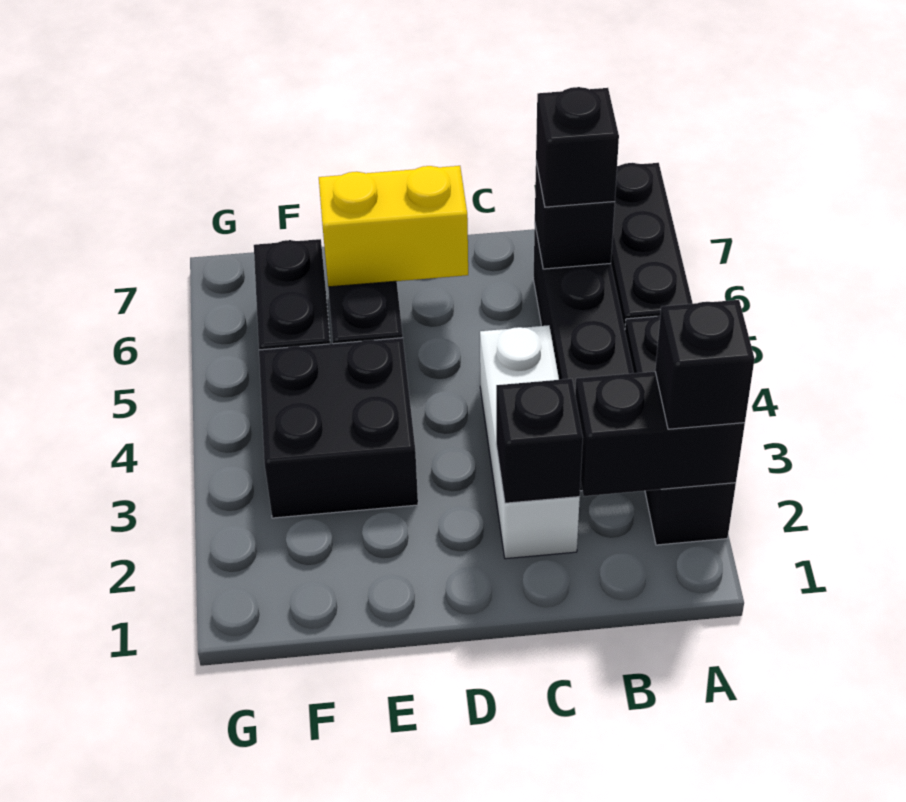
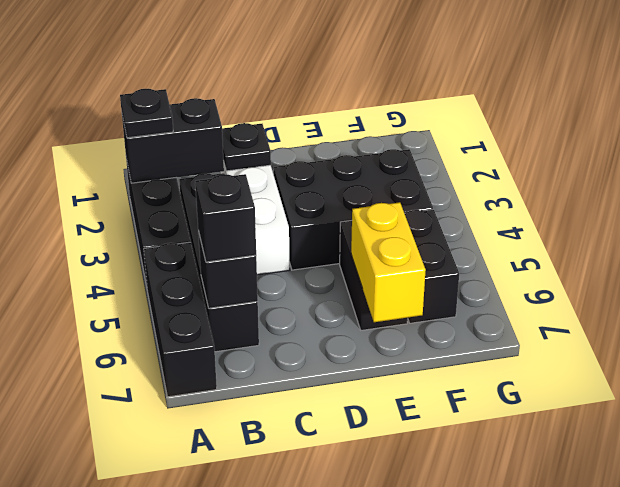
black 1x1 brick [655,300,754,429] -> black 1x1 plate [120,89,173,138]
black 1x1 brick [496,379,583,503] -> black 1x1 plate [222,123,271,171]
yellow 1x2 brick [319,166,468,287] -> yellow 1x2 brick turned to [351,202,426,322]
black 2x2 brick [259,338,418,518] -> black 2x3 brick [274,149,433,270]

